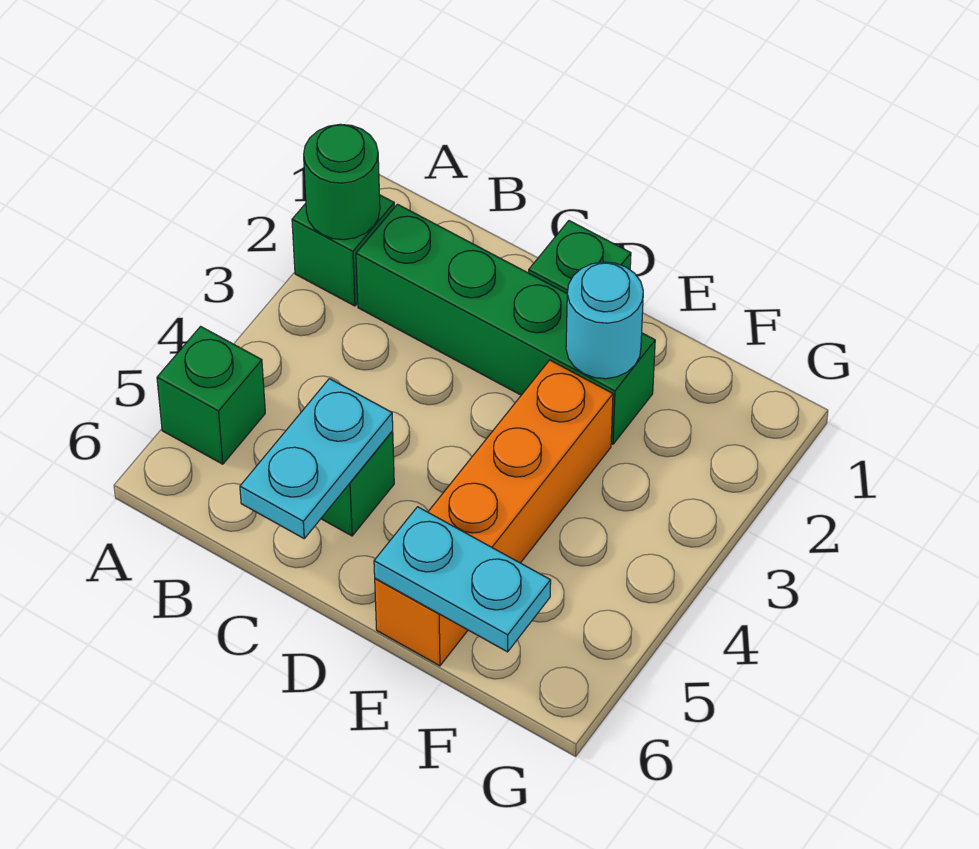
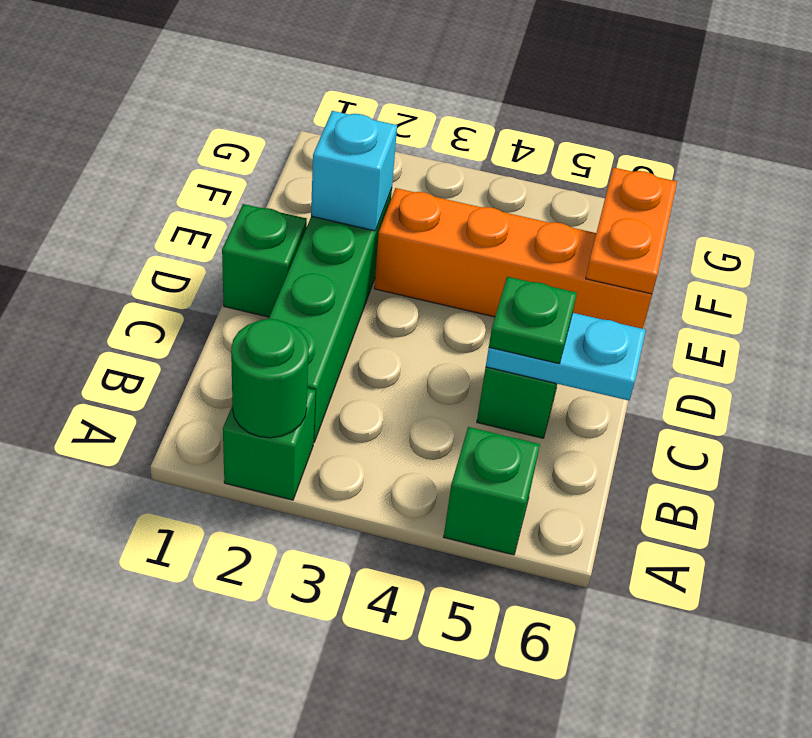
none -> green 1x1 plate [489,277,577,364]
cyan 1x1 round brick [566,262,643,379] -> cyan 1x1 brick [311,111,397,231]
cyan 1x2 plate [374,507,551,652] -> orange 1x2 plate [586,167,677,294]

